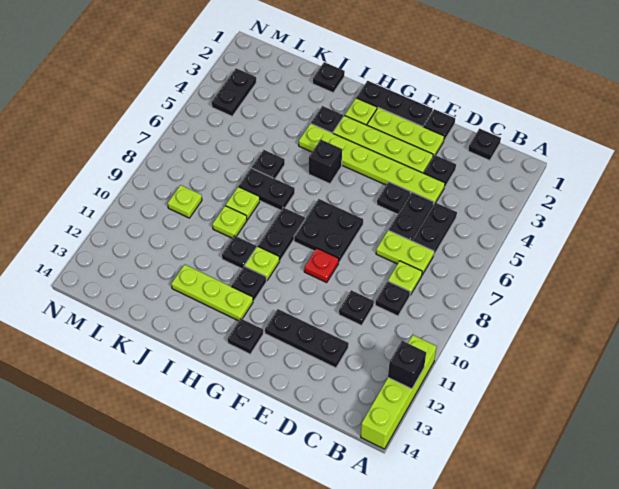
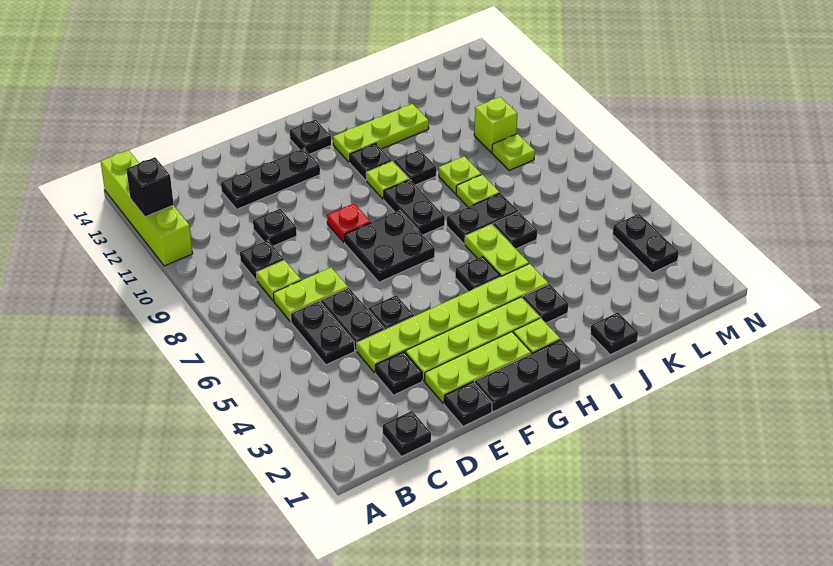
black 1x1 brick [309,140,342,184] -> black 1x1 plate [455,256,501,292]
none -> lime 1x2 plate [465,224,529,276]
none -> lime 1x1 brick [474,97,517,152]

